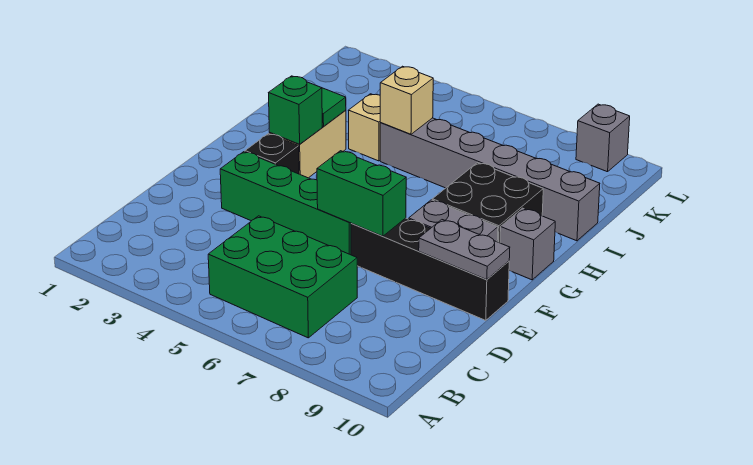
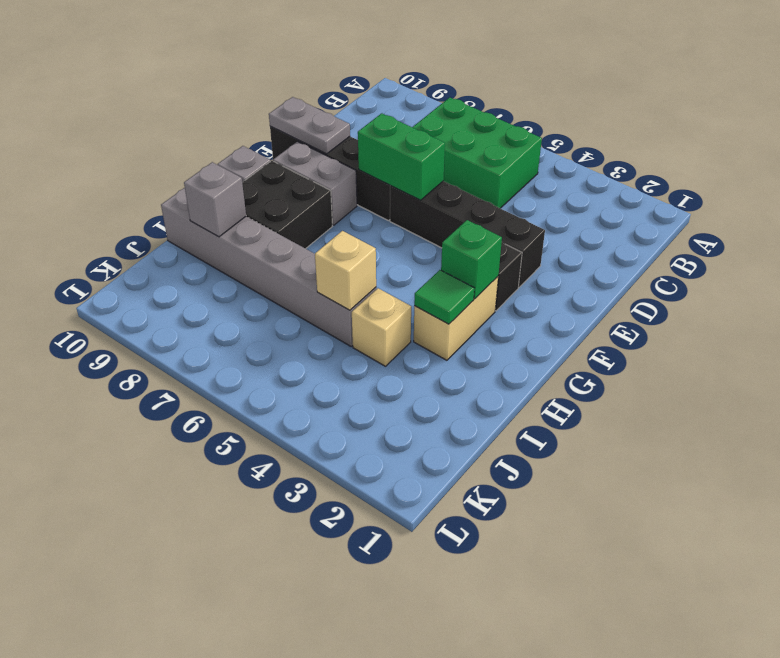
green 1x4 brick [220,152,351,255] -> black 1x4 brick [390,181,545,287]
grey 1x1 brick [576,104,630,172] -> grey 1x1 brick moved to [184,162,246,237]

